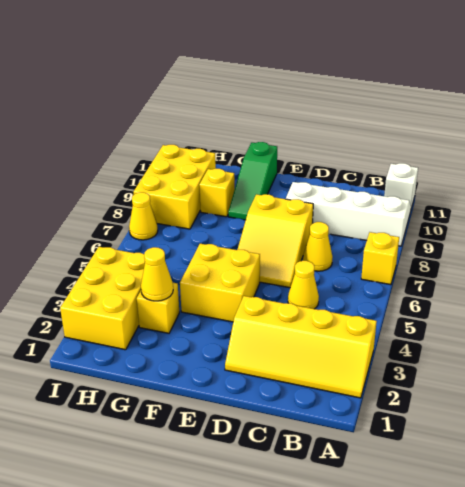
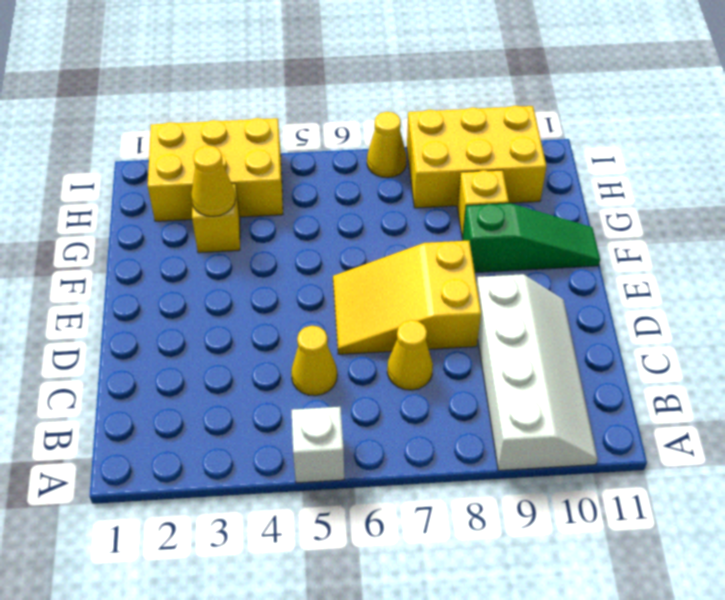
yellow 2x4 slope [225,296,377,398] -> none
yellow 1x1 brick [361,232,399,285] -> none
white 1x1 brick [384,163,418,208] -> white 1x1 brick moved to [292,407,344,483]
yellow 2x2 brick [180,244,260,322] -> none
green 1x3 slope [228,142,277,220] -> green 1x3 slope turned to [463,203,600,273]

